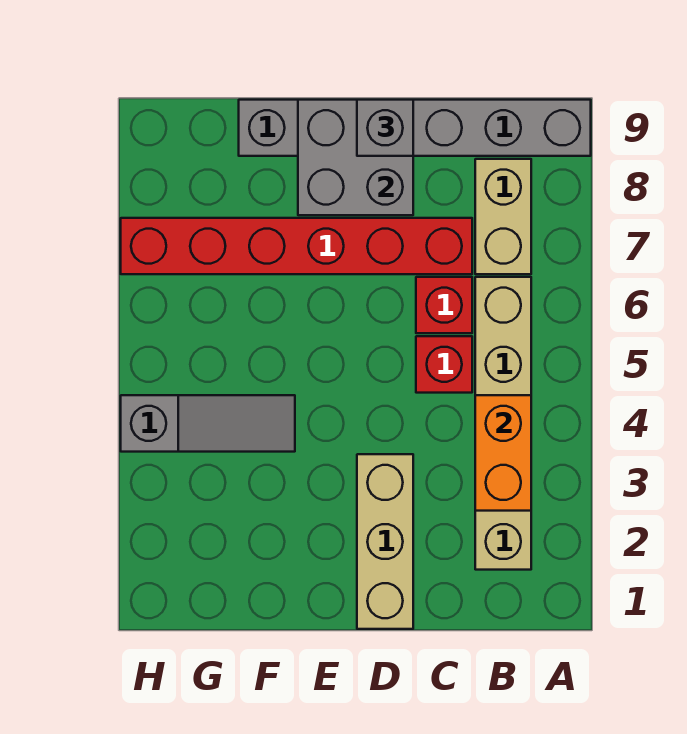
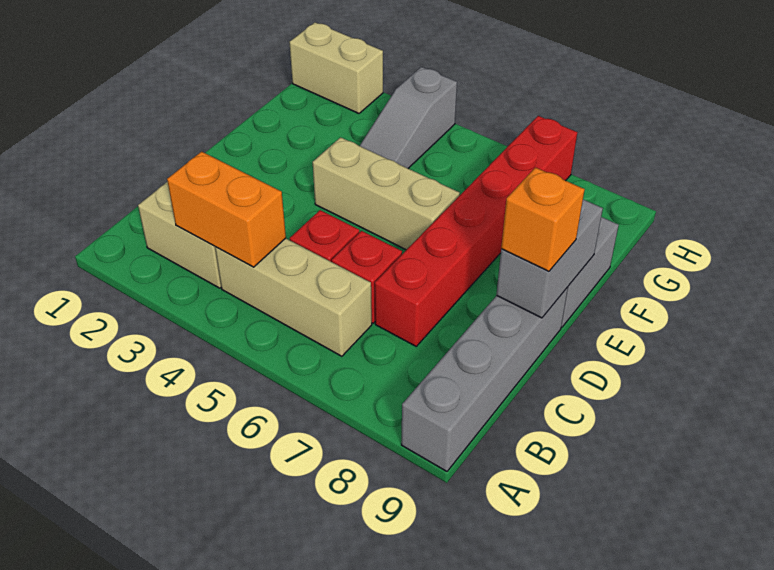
tan 1x2 brick [475,159,531,274] -> tan 1x2 brick moved to [289,22,383,113]
tan 1x3 brick [357,454,413,629] -> tan 1x3 brick moved to [313,137,460,250]
grey 2x2 brick [298,100,413,215] -> grey 1x2 brick [496,199,603,318]
grey 1x1 brick [357,100,413,156] -> orange 1x1 brick [501,168,585,271]

